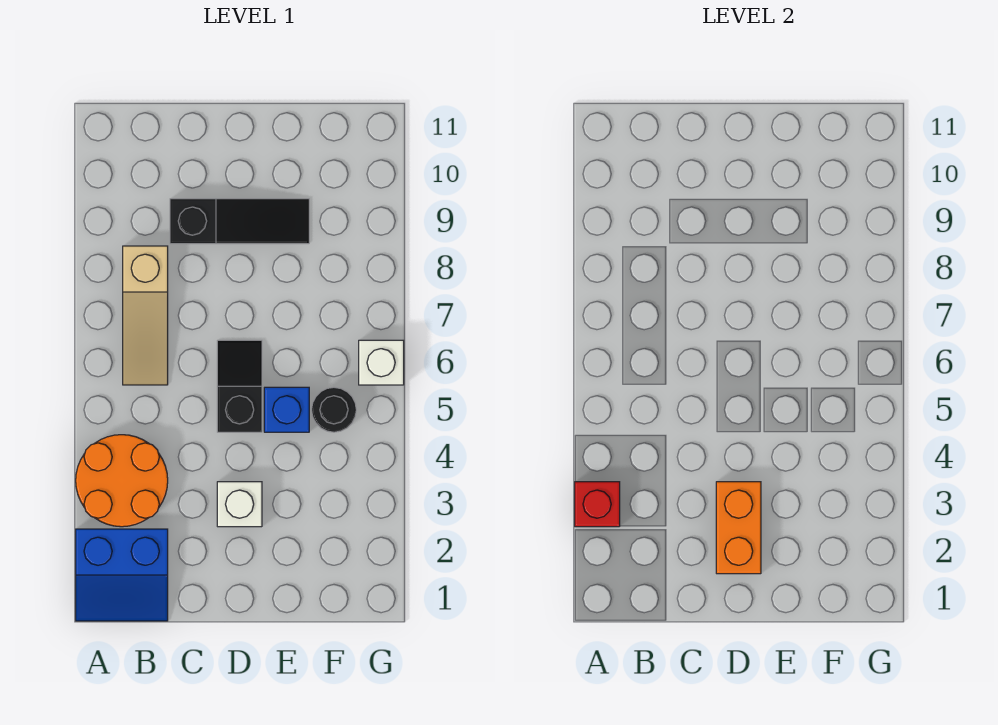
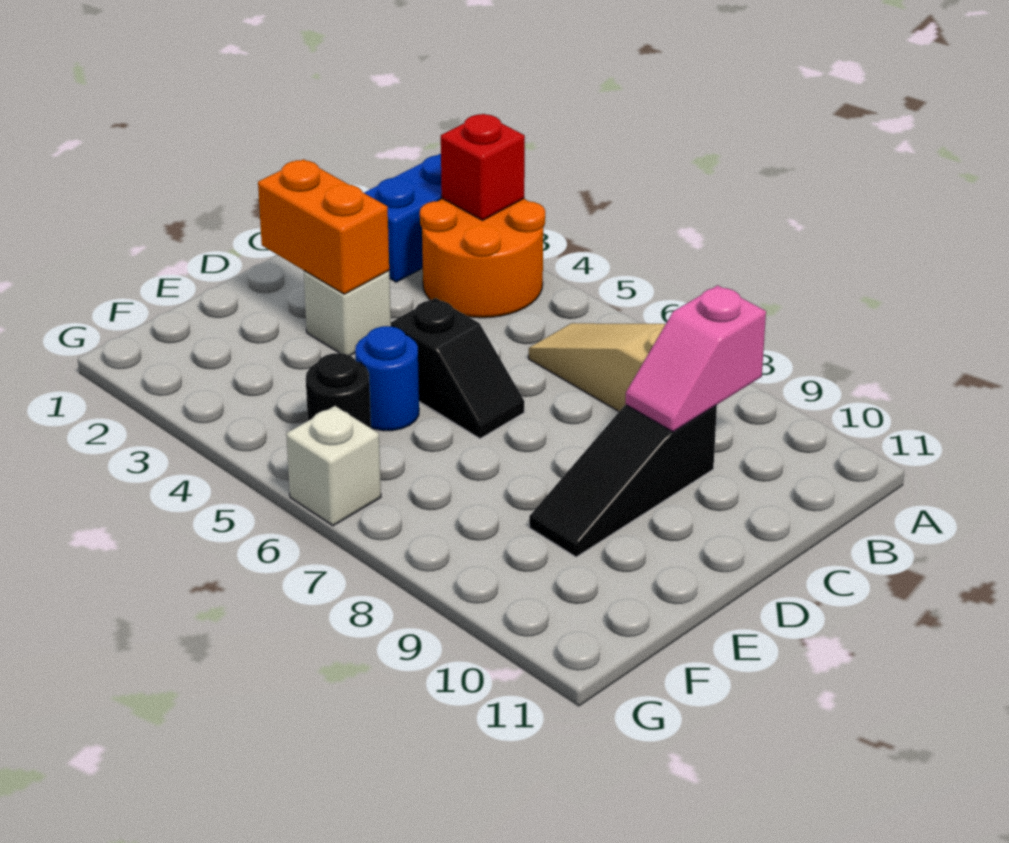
none -> pink 1x2 slope [625,285,766,432]
blue 1x1 brick [264,387,309,432] -> blue 1x1 round brick [355,326,419,431]

